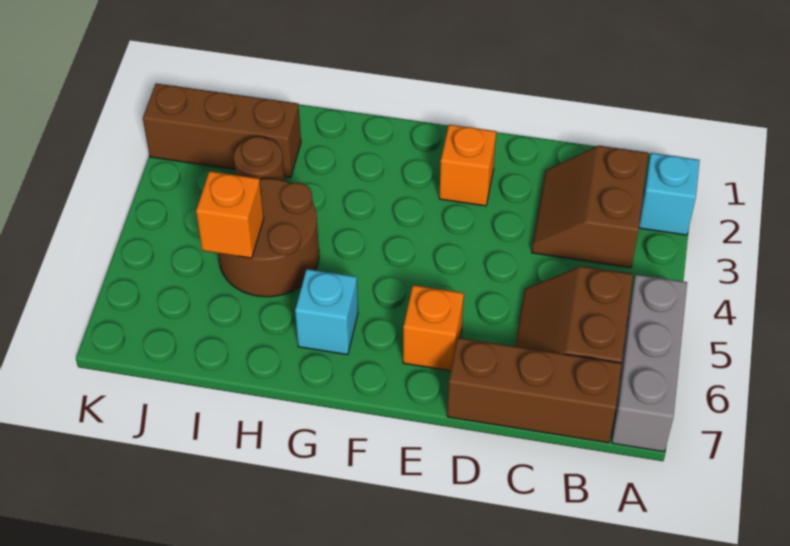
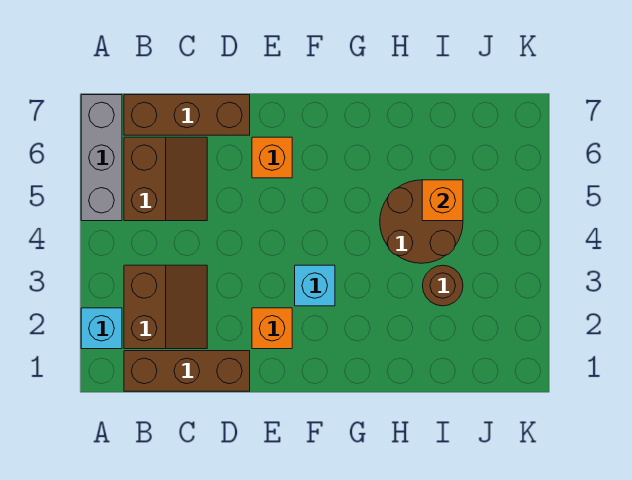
cyan 1x1 brick [295,269,358,355] -> cyan 1x1 brick moved to [295,265,335,306]
brown 1x3 brick [143,84,301,178] -> brown 1x3 brick moved to [124,351,250,391]

